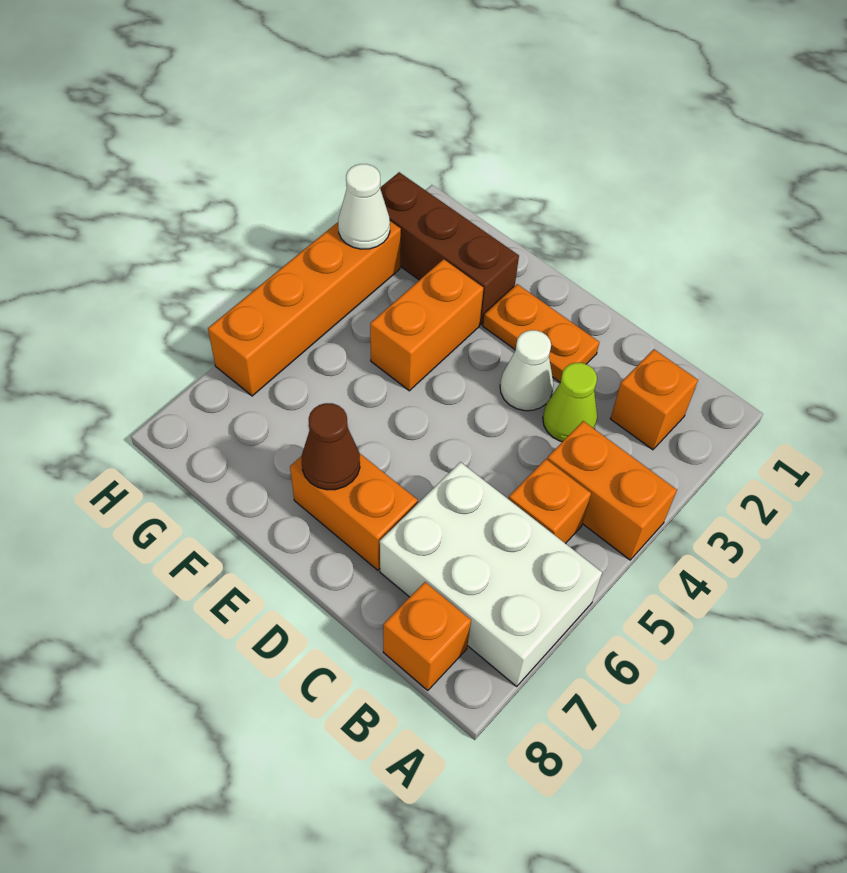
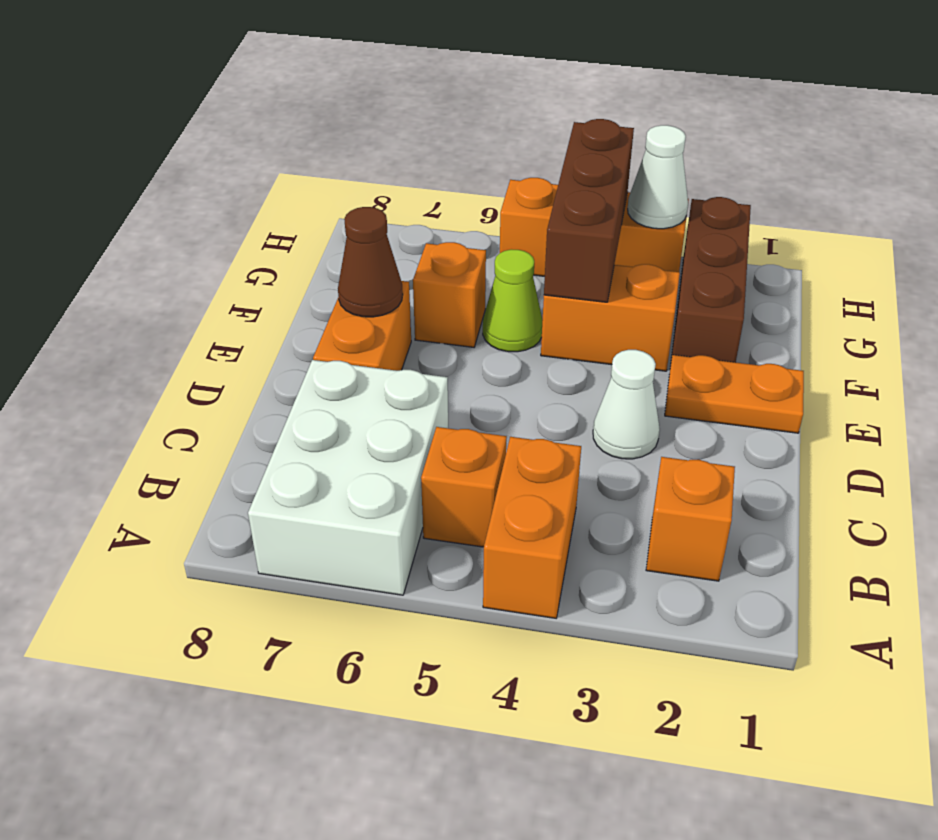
orange 1x1 brick [383,582,471,690] -> orange 1x1 brick moved to [413,242,486,347]
lime 1x1 cone [543,363,597,442] -> lime 1x1 cone moved to [483,249,543,352]
orange 1x2 plate [483,284,599,382] -> orange 1x2 plate turned to [665,355,804,433]
none -> brown 1x3 brick [544,119,634,302]
orange 1x4 brick [208,221,401,396] -> orange 1x3 brick [500,178,689,276]

